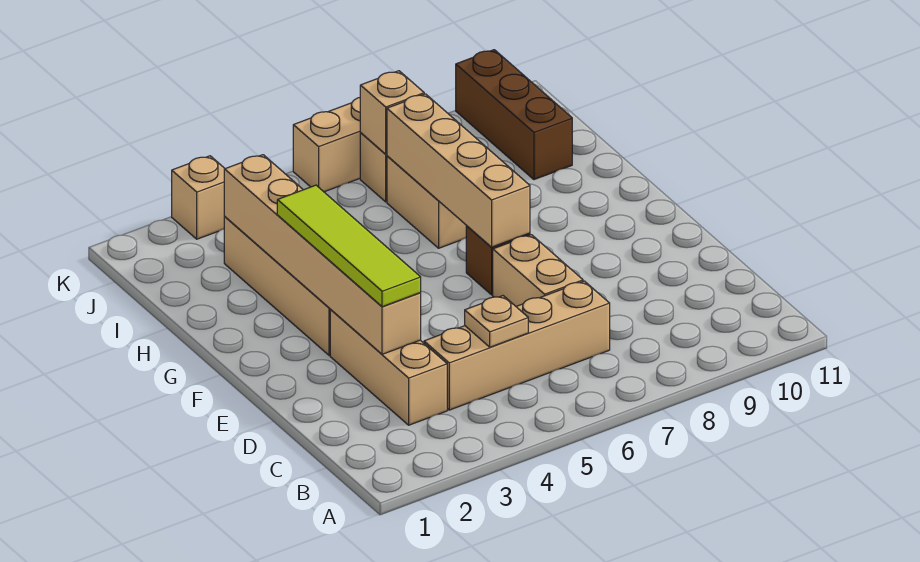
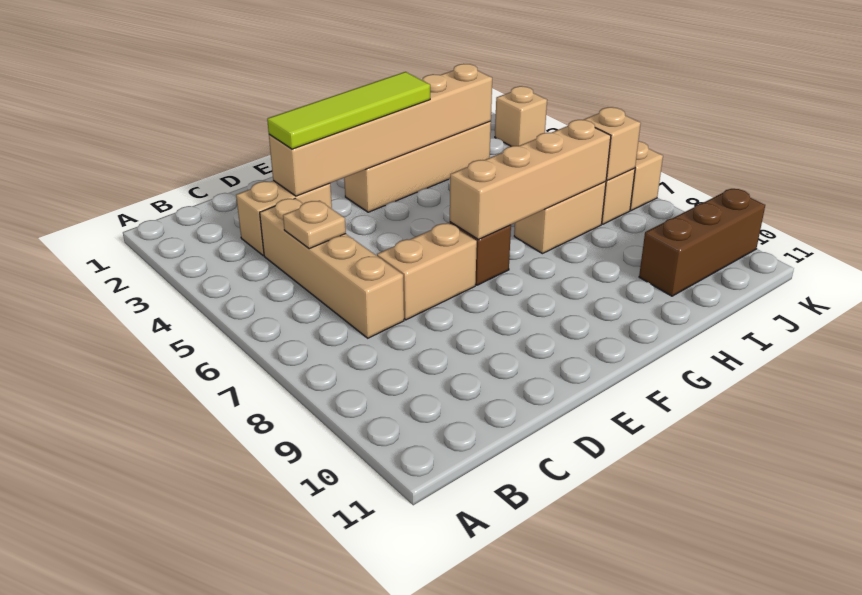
tan 1x3 brick [330,310,447,425] -> tan 1x2 brick [236,181,332,256]

